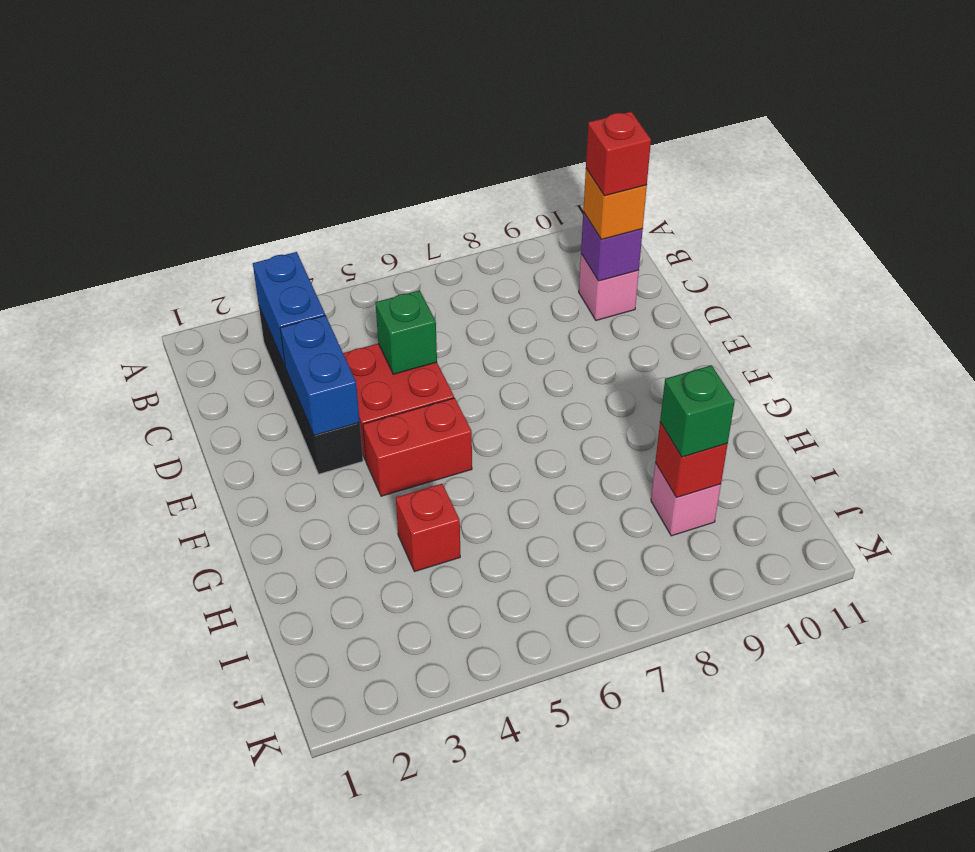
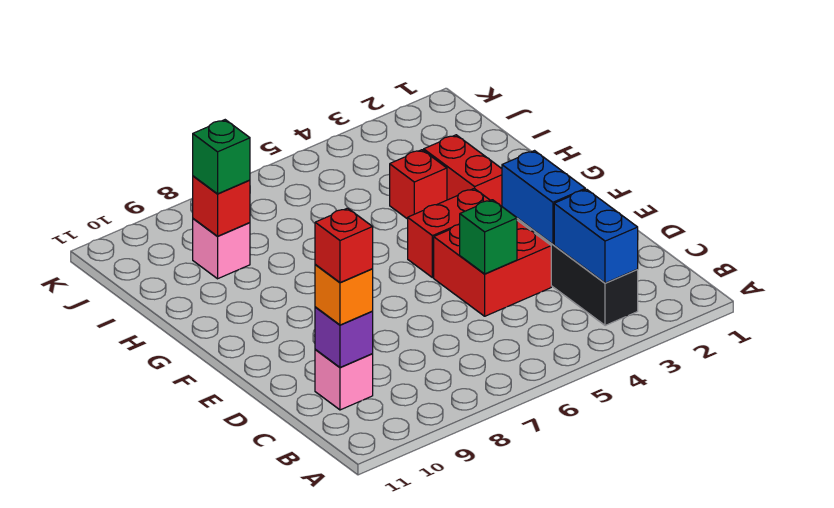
none -> red 1x2 brick [424,135,502,206]

